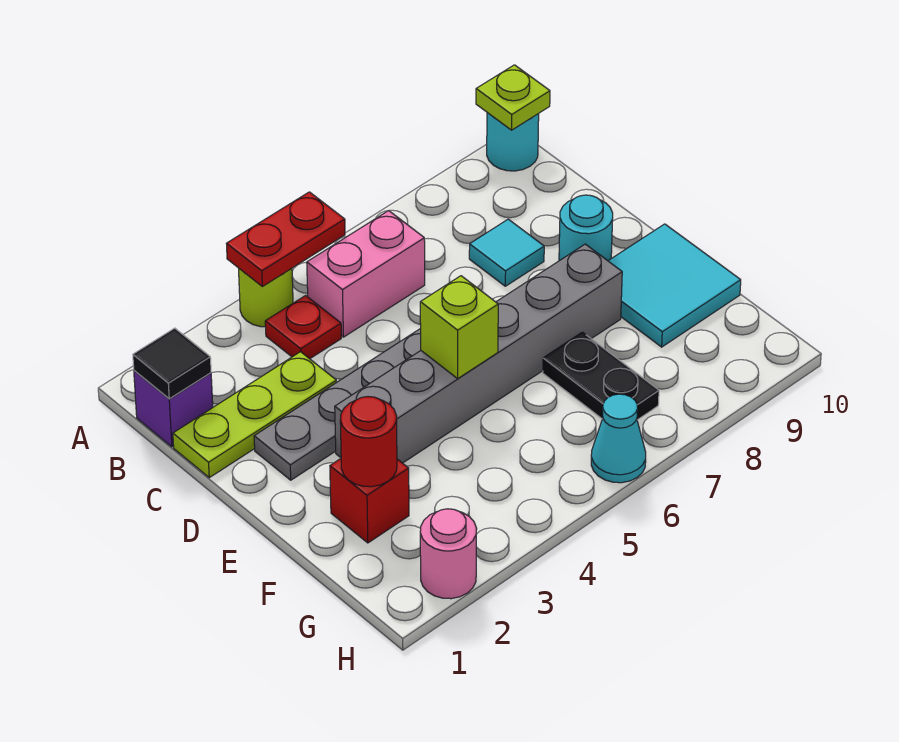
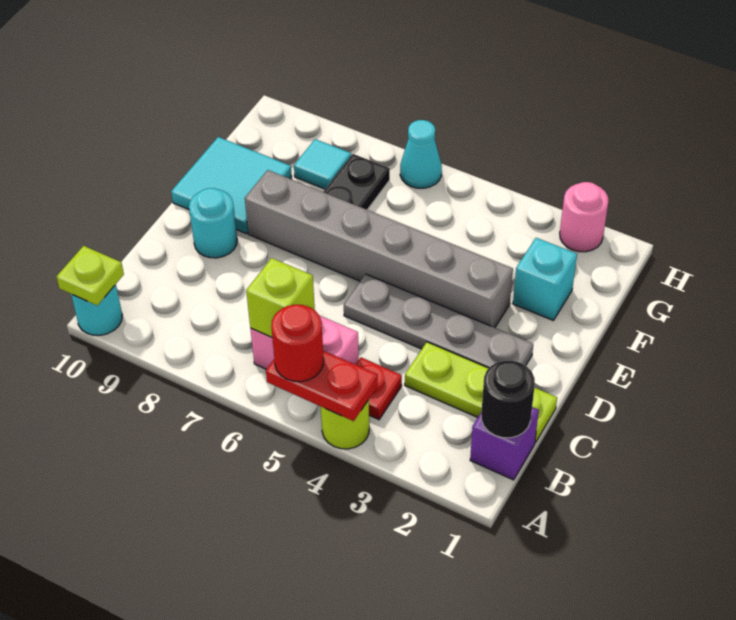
black 1x1 tile [133,328,211,399] -> black 1x1 round brick [481,361,535,438]
cyan 1x1 tile [469,219,544,286] -> cyan 1x1 tile moved to [294,139,351,189]
lime 1x1 brick [420,276,498,379] -> lime 1x1 brick moved to [246,258,315,337]
red 1x1 brick [330,459,409,543] -> cyan 1x1 brick [513,238,577,320]
red 1x1 round brick [340,397,397,487] -> red 1x1 round brick moved to [271,305,324,382]

